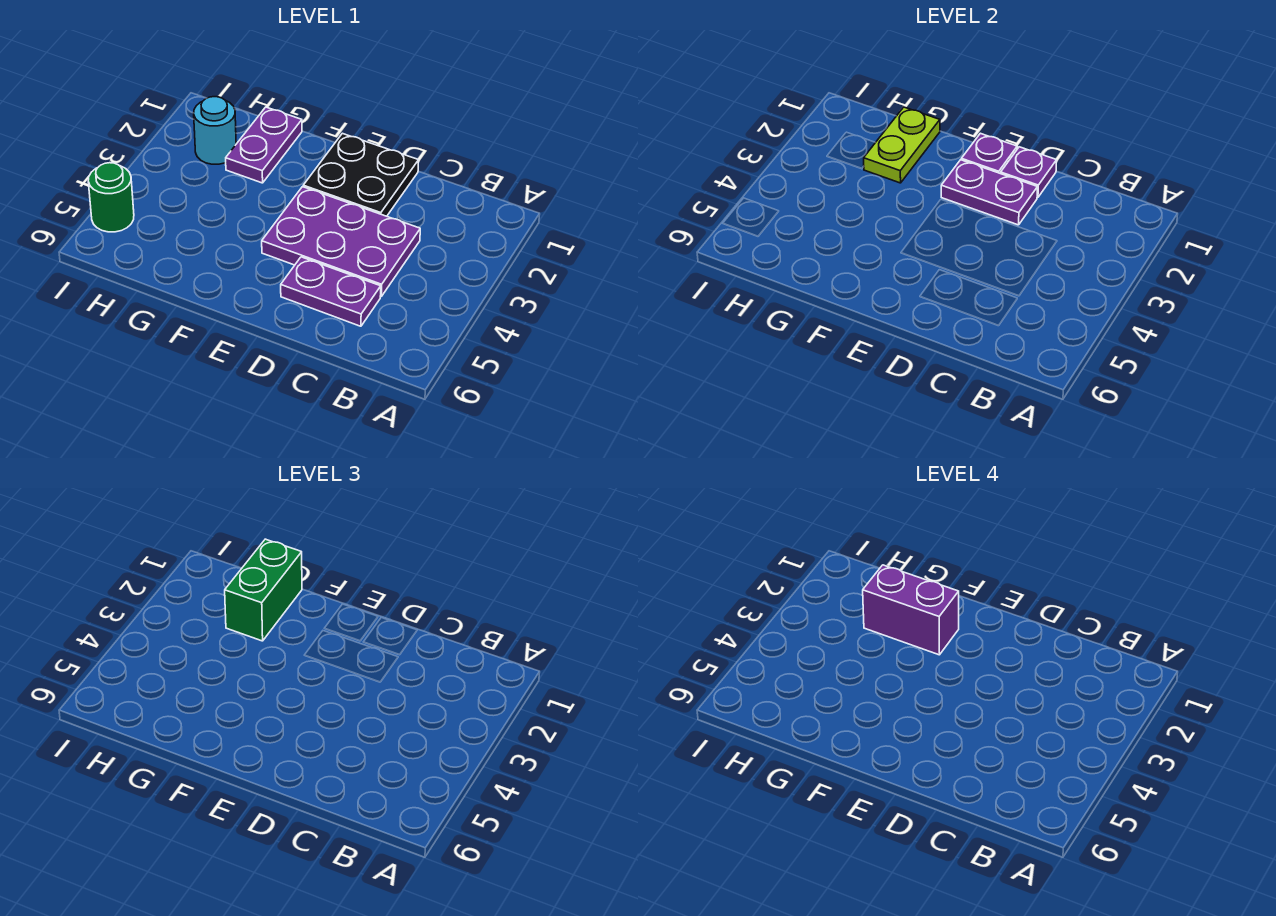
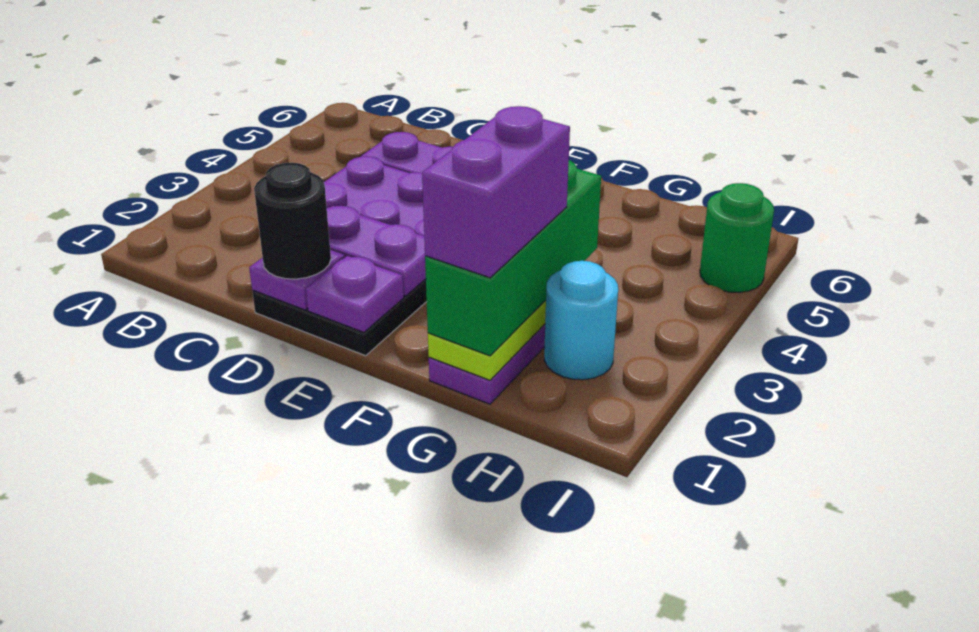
none -> black 1x1 round brick [254,163,331,279]
purple 1x2 brick [863,565,959,655] -> purple 1x2 brick turned to [422,106,570,278]
green 1x2 brick [225,539,302,641] -> green 1x3 brick [425,160,601,356]

